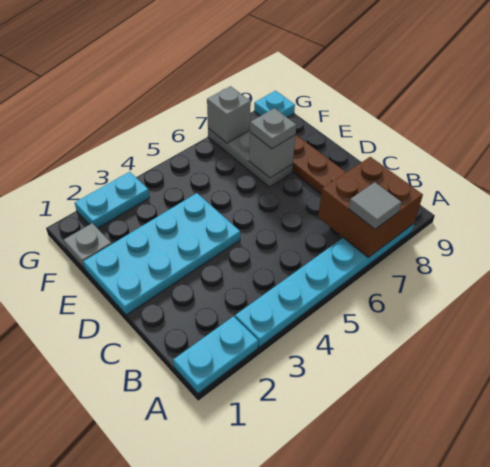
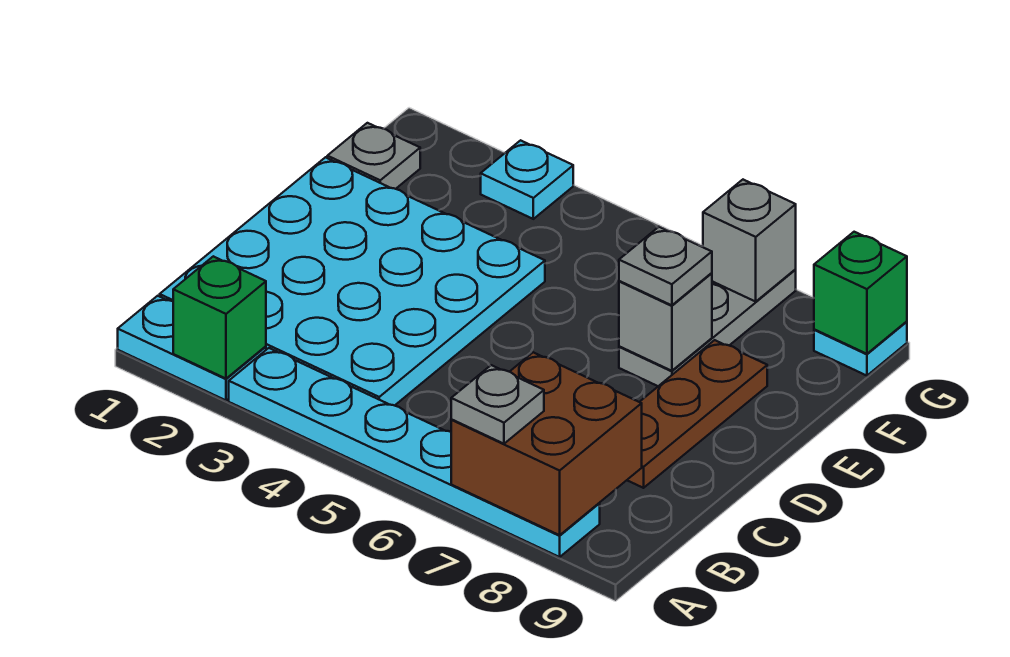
none -> green 1x1 brick [173,256,266,379]
grey 1x1 tile [349,182,402,229] -> grey 1x1 plate [451,365,544,444]
cyan 2x4 plate [83,193,240,315] -> cyan 4x4 plate [160,157,545,406]
cyan 1x2 plate [75,172,149,228] -> cyan 1x1 plate [481,140,573,219]
none -> green 1x1 brick [814,232,907,354]

